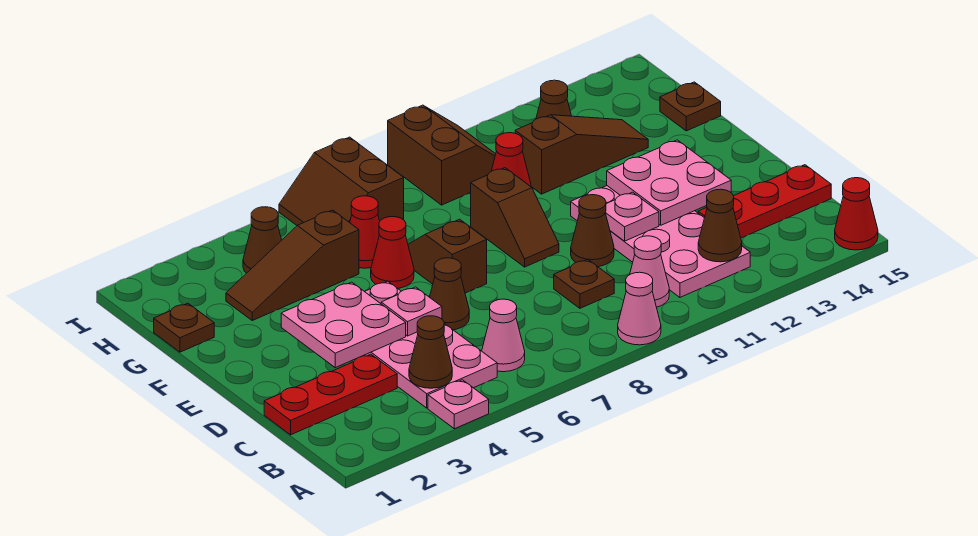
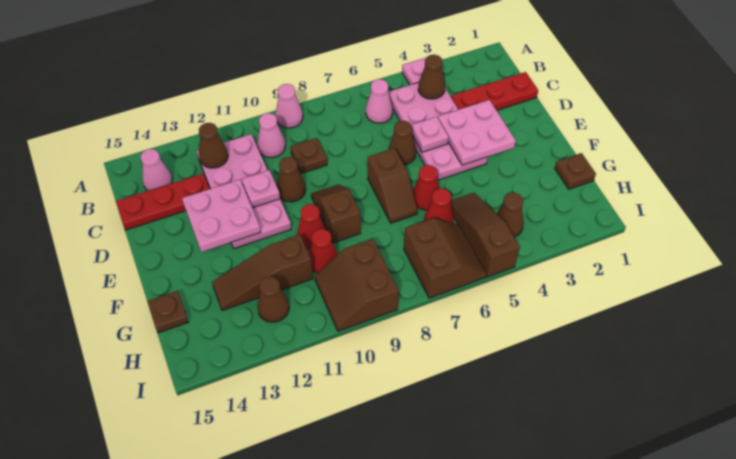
red 1x1 cone [835,178,878,250] -> red 1x1 cone moved to [297,204,326,249]
none -> pink 1x1 cone [141,149,172,191]
brown 1x3 slope [226,210,359,320] -> brown 1x3 slope turned to [450,193,520,277]

